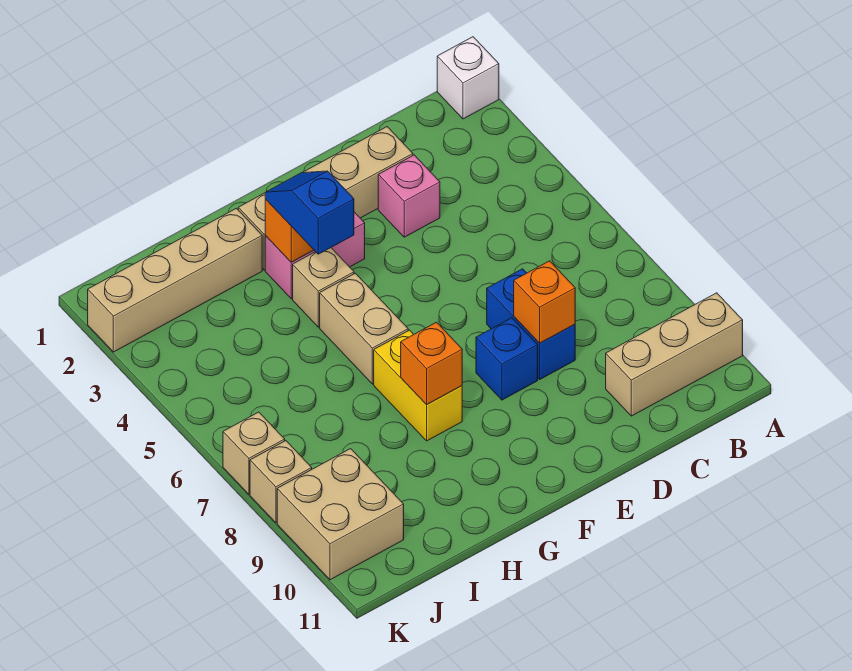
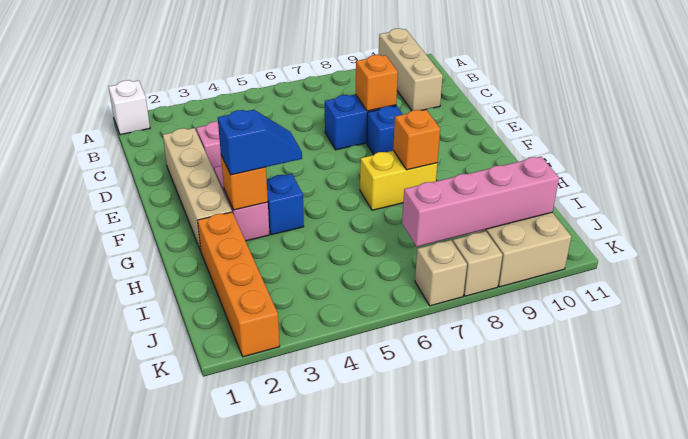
blue 1x2 slope [265,171,354,254] -> blue 1x2 slope turned to [218,110,302,175]
tan 1x1 brick [293,248,354,327] -> blue 1x1 brick [267,174,304,235]
tan 1x2 brick [320,273,408,384] -> none
tan 1x4 brick [88,208,262,352] -> orange 1x4 brick [198,212,280,357]
none -> pink 1x4 brick [402,157,559,247]

